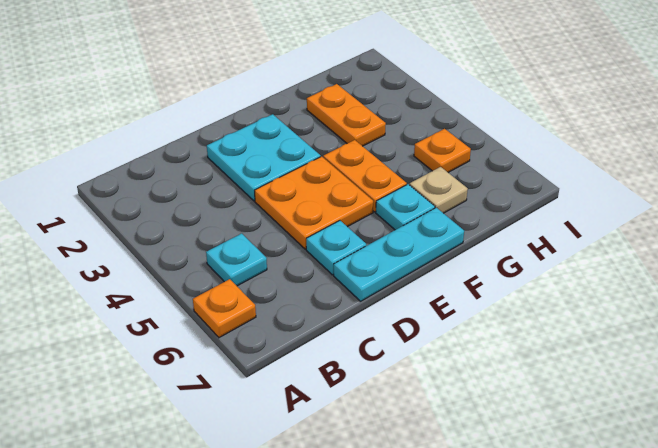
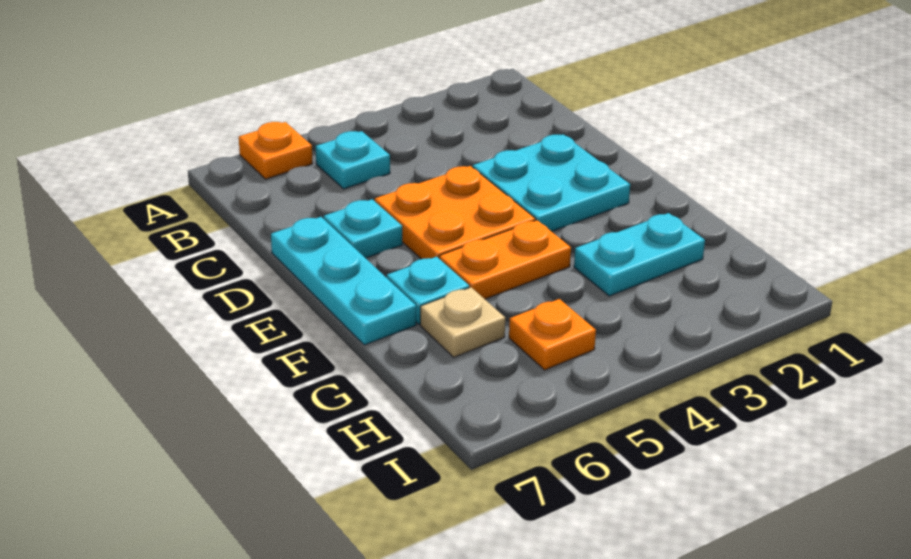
orange 1x2 plate [307,84,386,146] -> cyan 1x2 plate [574,213,705,296]

